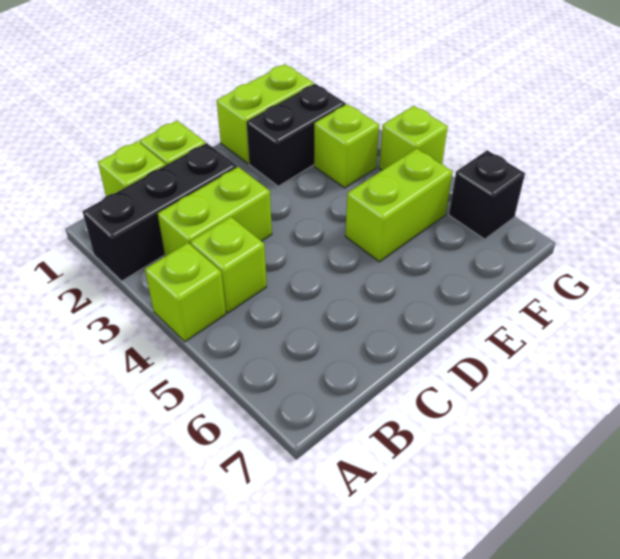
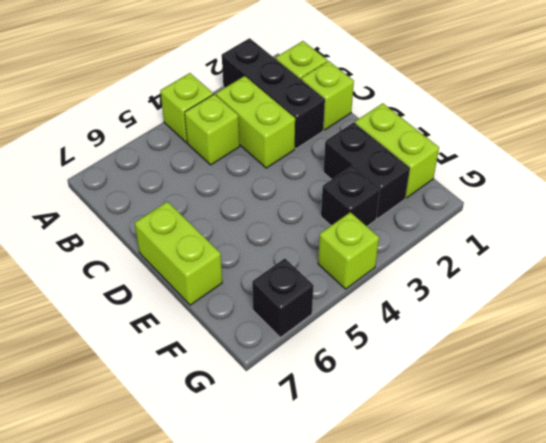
lime 1x2 brick [345,148,452,262] -> lime 1x2 brick moved to [135,202,222,305]
lime 1x1 brick [314,104,379,188] -> black 1x1 brick [321,166,380,226]

